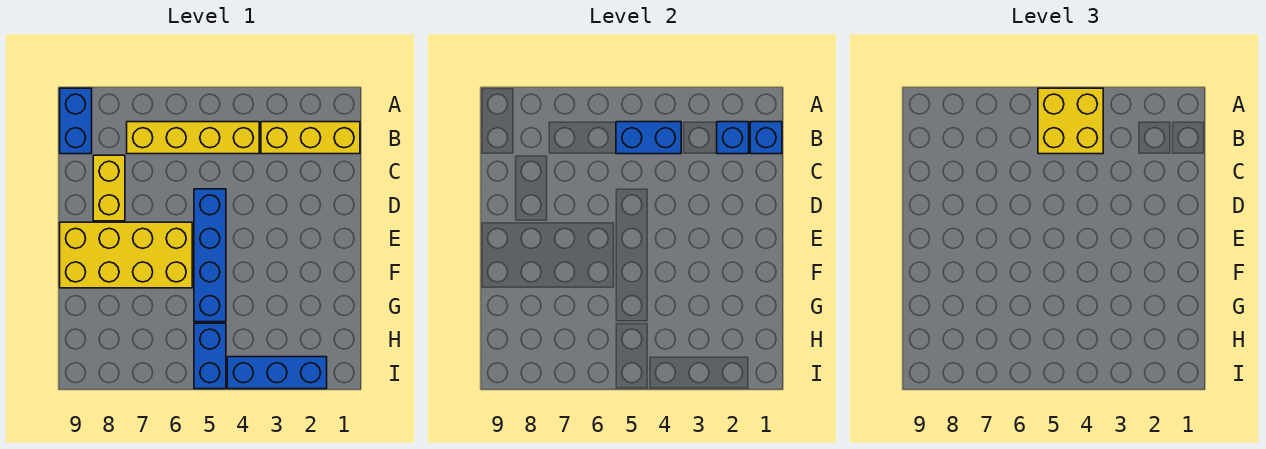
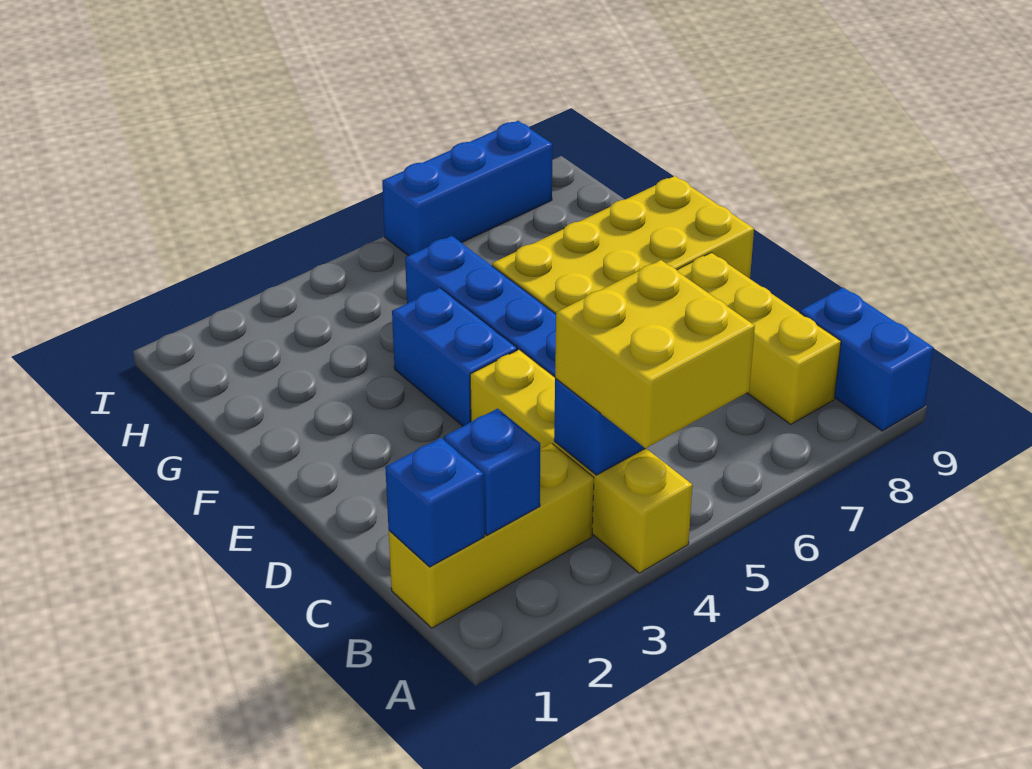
yellow 1x4 brick [127,122,259,154] -> yellow 1x4 brick turned to [470,350,692,573]
yellow 1x2 brick [93,155,125,221] -> yellow 1x3 brick [677,253,841,424]
blue 1x2 brick [194,323,226,389] -> blue 1x2 brick moved to [392,288,517,426]
blue 1x3 brick [227,357,327,389] -> blue 1x3 brick moved to [382,121,553,256]

